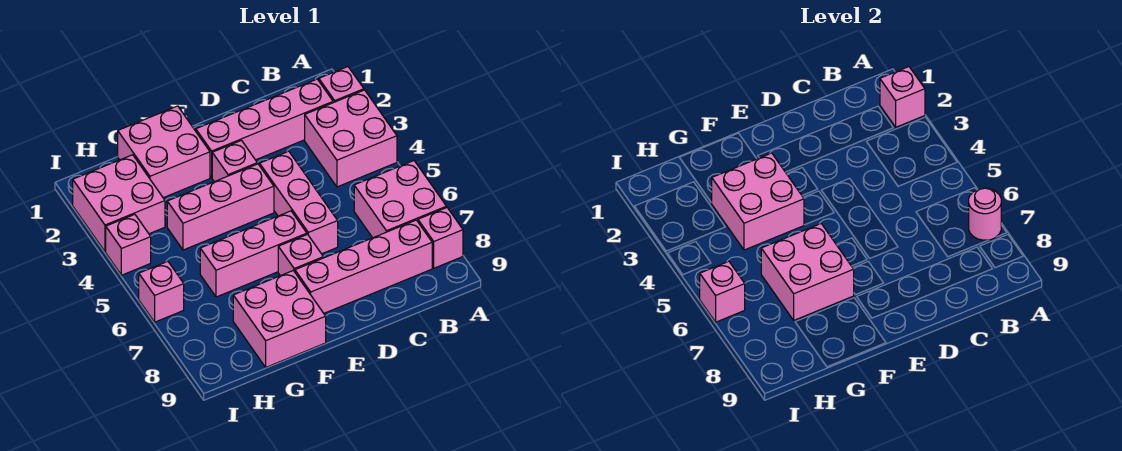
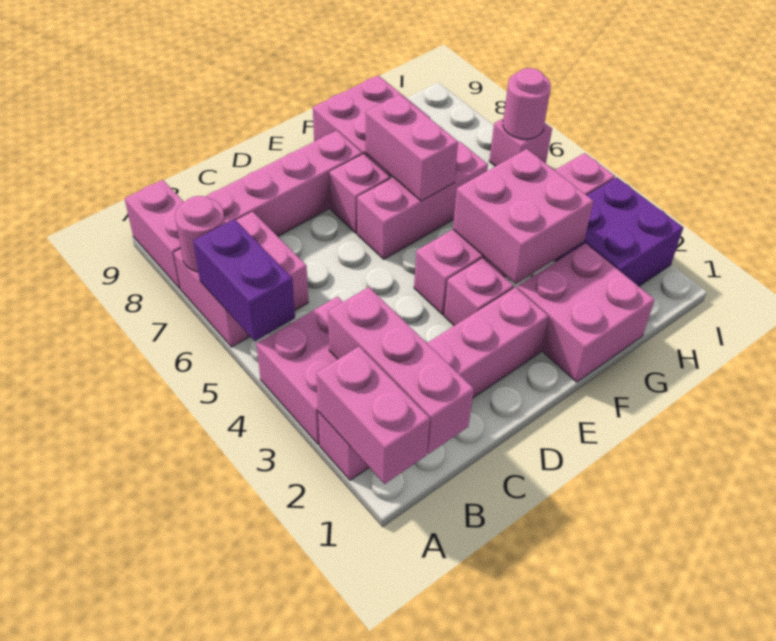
pink 1x1 brick [880,67,925,127] -> pink 1x2 brick [316,346,430,484]
none -> purple 1x2 brick [193,219,295,341]
pink 1x1 brick [418,208,463,268] -> pink 1x2 brick [125,180,184,289]
pink 1x3 brick [260,151,338,254] -> pink 1x3 brick moved to [328,287,474,454]
pink 2x2 brick [761,224,854,320] -> pink 1x2 brick [365,94,458,201]
pink 2x2 brick [73,155,165,252] -> purple 2x2 brick [555,177,683,286]
pink 1x1 brick [700,261,745,322] -> pink 1x1 round brick [503,68,551,139]

